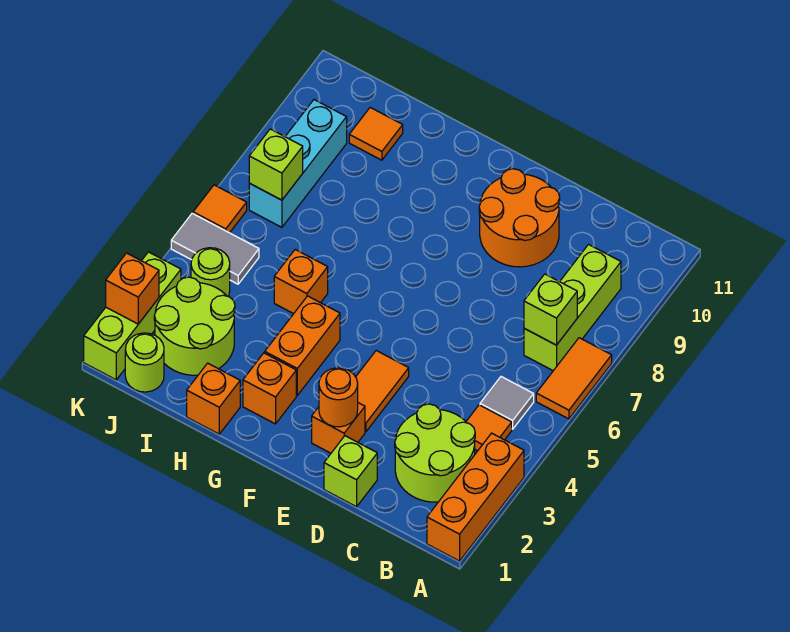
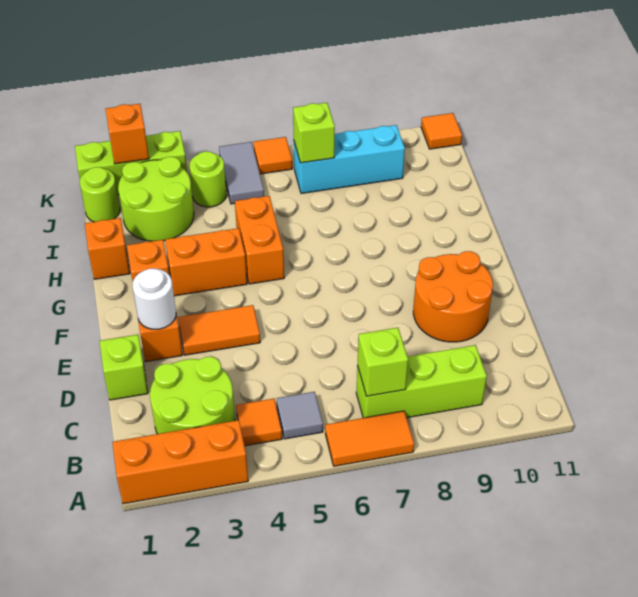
orange 1x1 round brick [319,368,358,427] -> white 1x1 round brick [133,268,176,329]
orange 1x1 brick [274,250,328,314] -> orange 1x2 brick [235,196,284,284]
orange 1x1 tile [349,108,403,160] -> orange 1x1 tile moved to [421,113,462,149]

